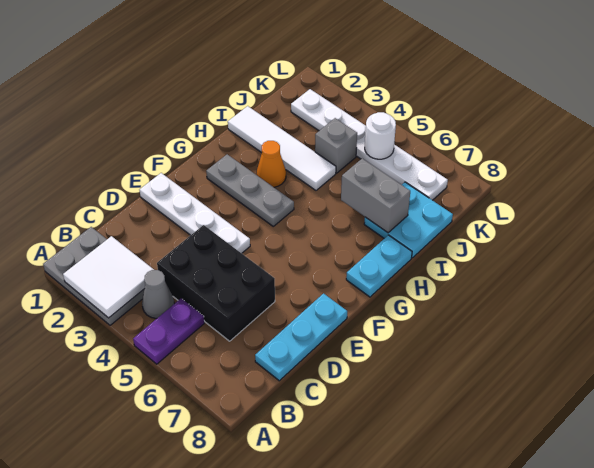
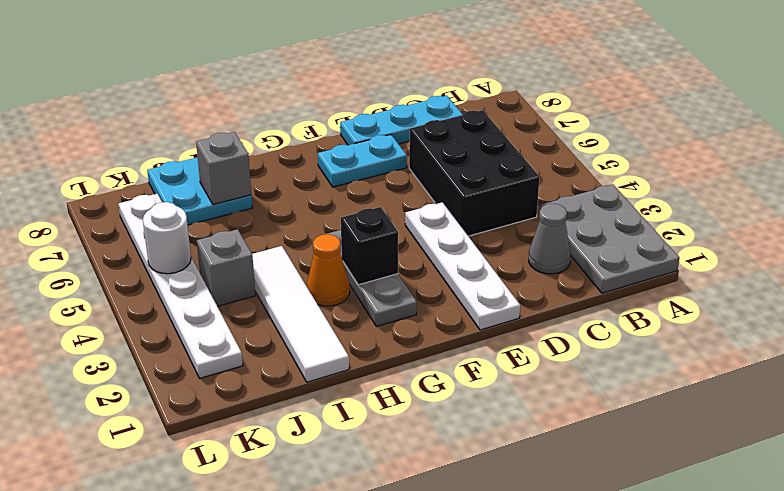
white 2x2 tile [63,236,154,318] -> none
purple 1x2 plate [133,298,204,364] -> none
grey 1x1 cone [142,270,174,318] -> grey 1x1 cone moved to [529,204,571,274]
none -> black 1x1 brick [341,207,398,285]
cyan 1x2 plate [346,235,412,297] -> cyan 1x2 plate moved to [318,135,407,187]
grey 1x2 brick [341,159,410,233] -> grey 1x1 brick [196,132,251,205]

